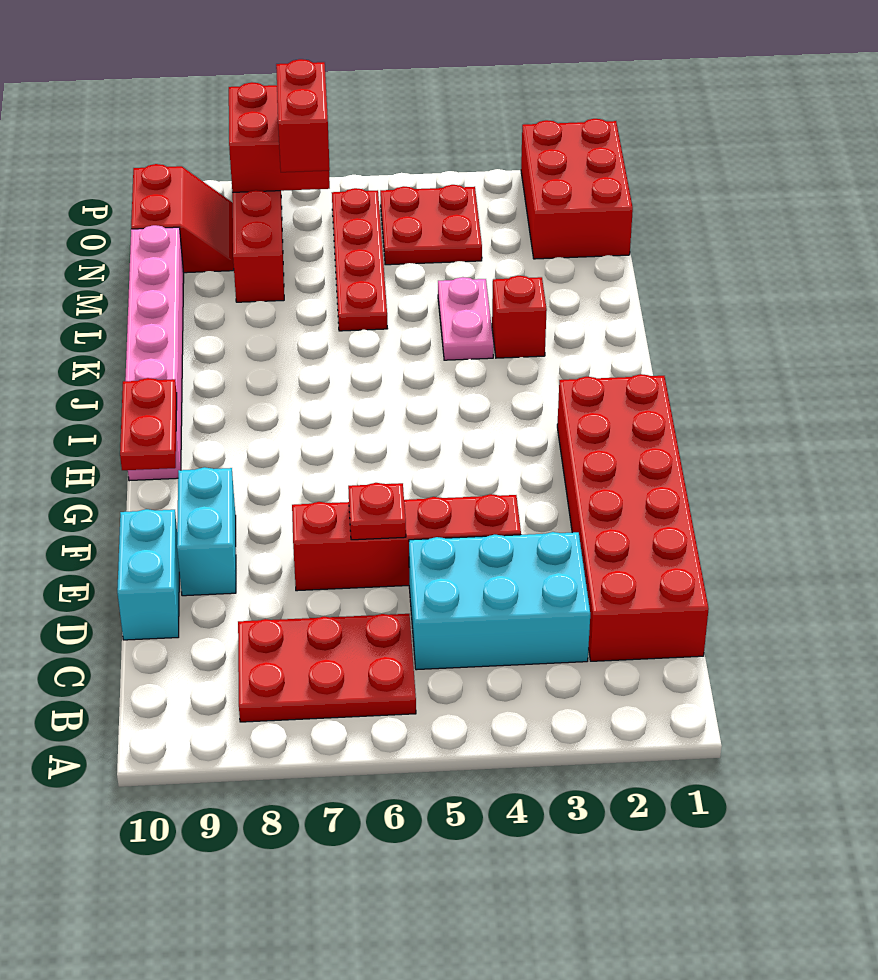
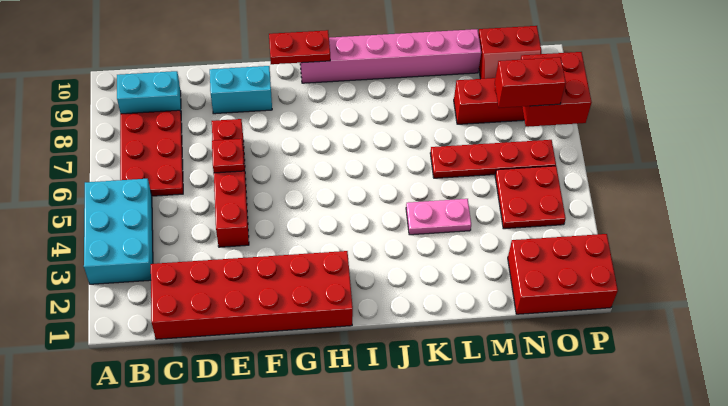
cyan 2x3 brick [409,532,590,670] -> cyan 2x3 brick moved to [84,179,153,284]
cyan 1x2 brick [117,509,179,640] -> cyan 1x2 brick moved to [117,71,181,114]
red 1x1 brick [492,276,547,358] -> none

